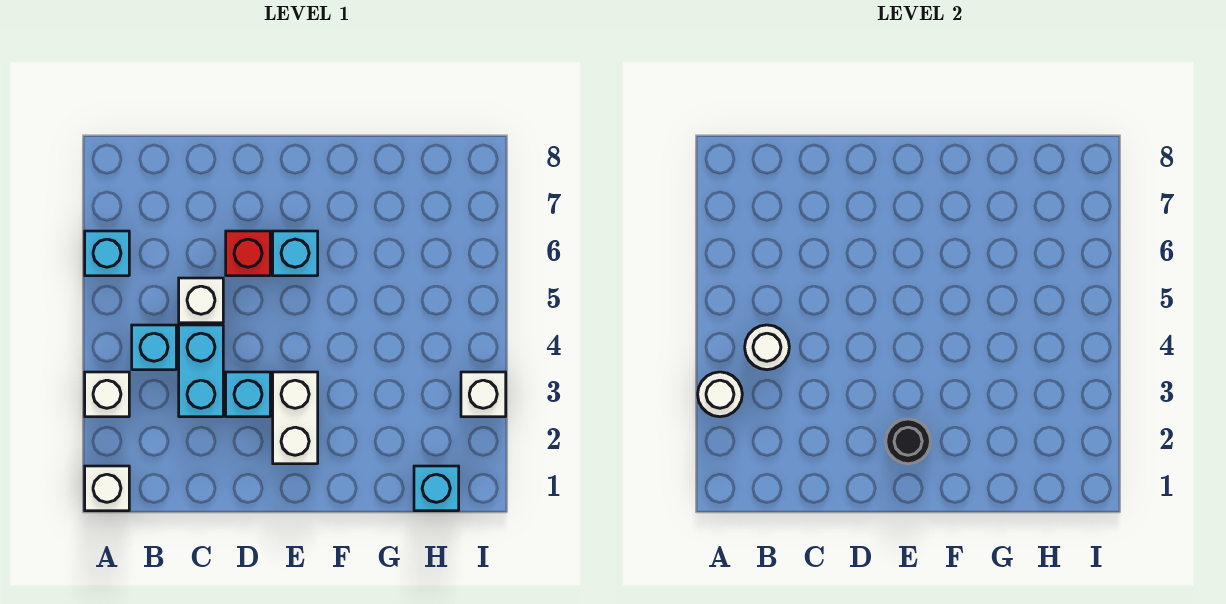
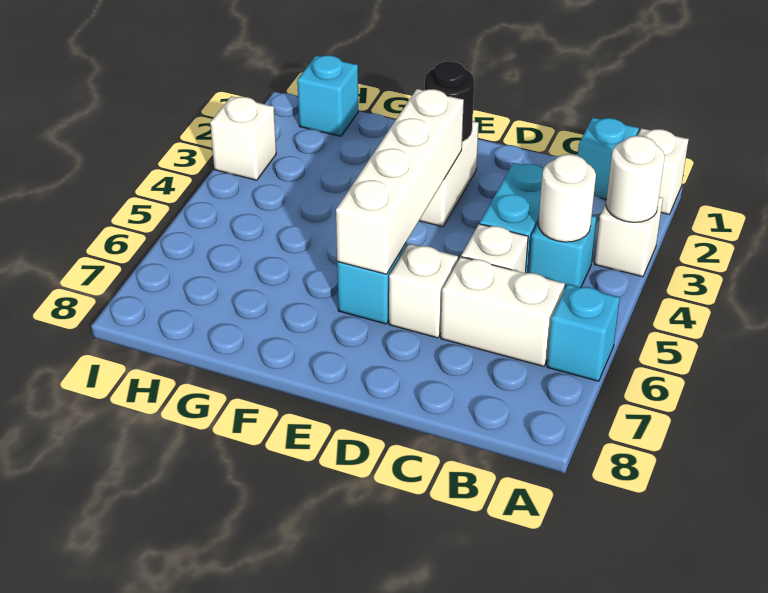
none -> white 1x2 brick [441,257,565,366]
cyan 1x1 brick [226,372,270,417] -> cyan 1x1 brick moved to [578,118,639,200]
red 1x1 brick [226,231,270,276] -> white 1x1 brick [389,244,458,338]
none -> white 1x4 brick [336,89,464,274]

